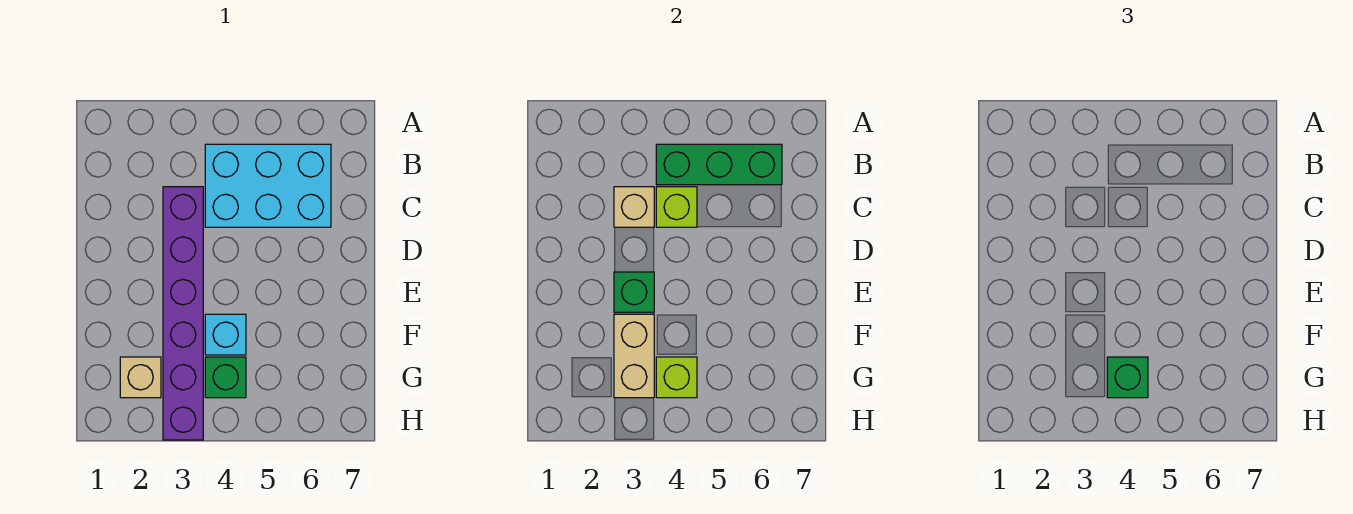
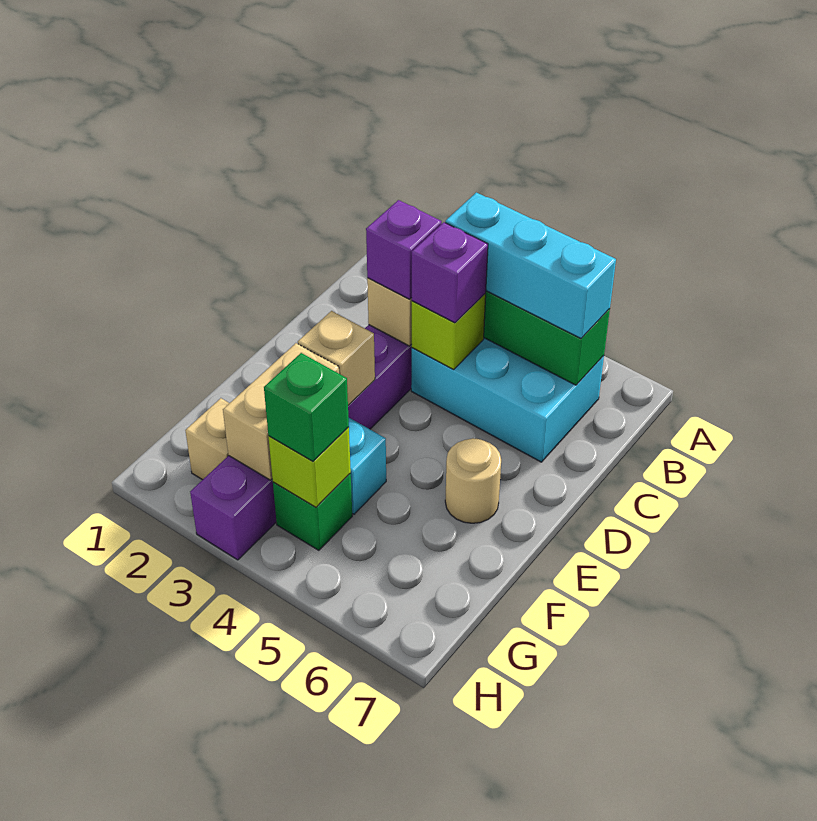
none -> cyan 1x3 brick [445,192,616,338]
none -> purple 1x1 brick [366,200,442,299]
none -> purple 1x1 brick [412,222,488,323]
green 1x1 brick [614,272,654,312] -> tan 1x1 brick [298,311,375,405]
none -> tan 1x1 round brick [445,438,501,523]

